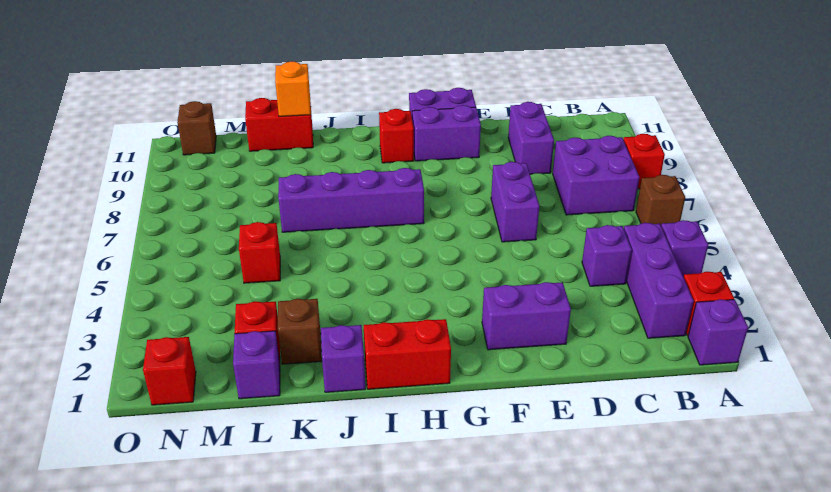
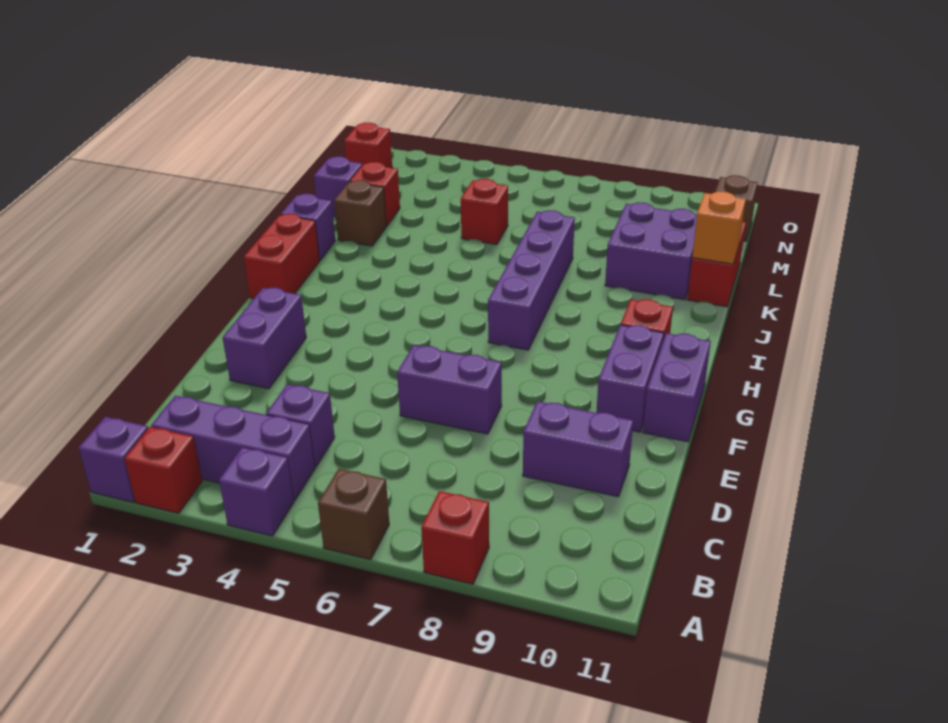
purple 2x2 brick [553,136,639,215] -> purple 2x2 brick moved to [605,202,697,300]

